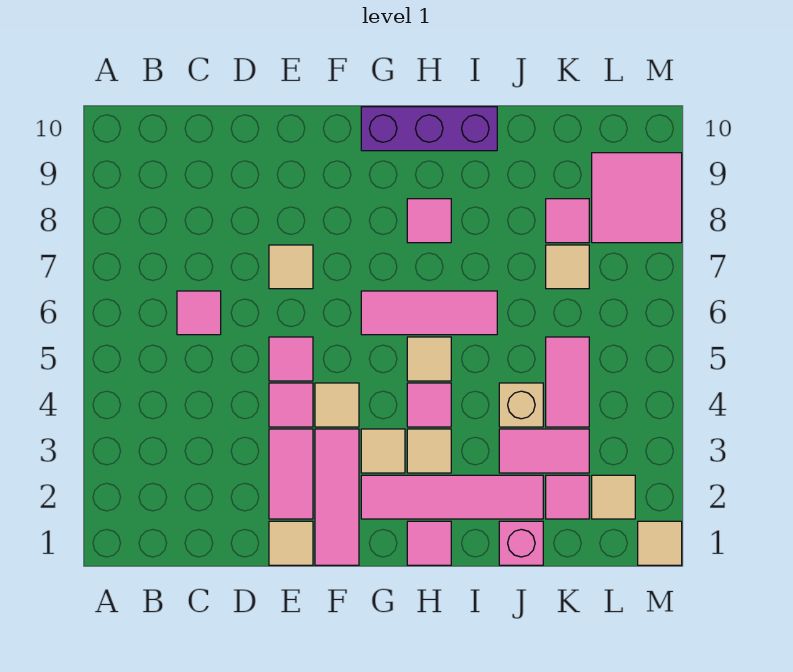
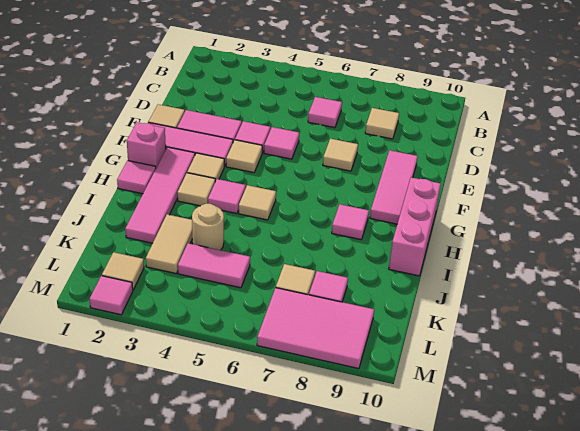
pink 1x3 tile [361,291,497,335] -> pink 1x3 tile moved to [370,150,418,224]
purple 1x3 brick [361,107,497,151] -> pink 1x3 brick [389,177,441,276]
pink 1x1 brick [499,521,543,565] -> pink 1x1 brick moved to [127,122,166,168]
pink 1x2 tile [499,429,589,473] -> tan 1x2 tile [146,214,192,273]
tan 1x1 brick [499,383,543,427] -> tan 1x1 round brick [192,204,224,250]
pink 1x1 tile [546,475,589,519] -> pink 1x1 tile moved to [89,276,133,315]
pink 2x2 tile [592,153,682,243] -> pink 2x3 tile [257,288,374,369]
tan 1x1 tile [638,521,682,565] -> tan 1x1 tile moved to [365,108,399,139]

